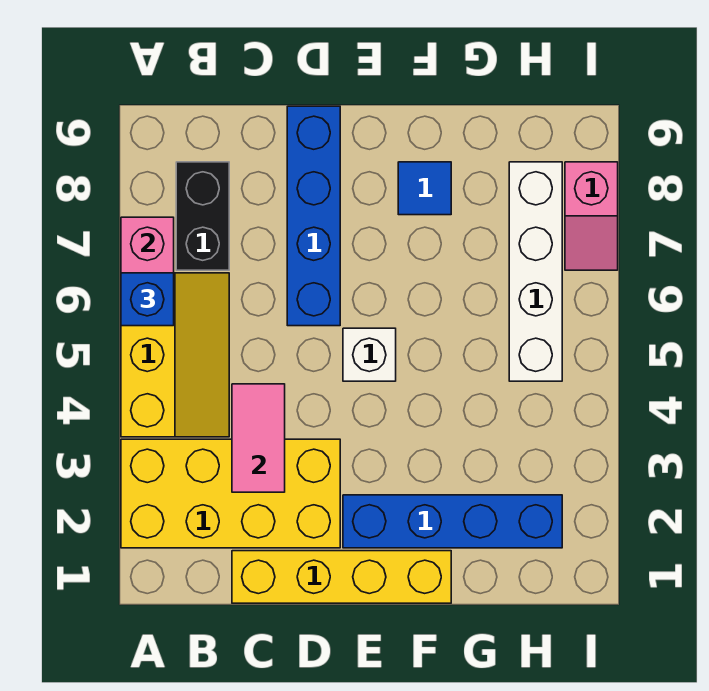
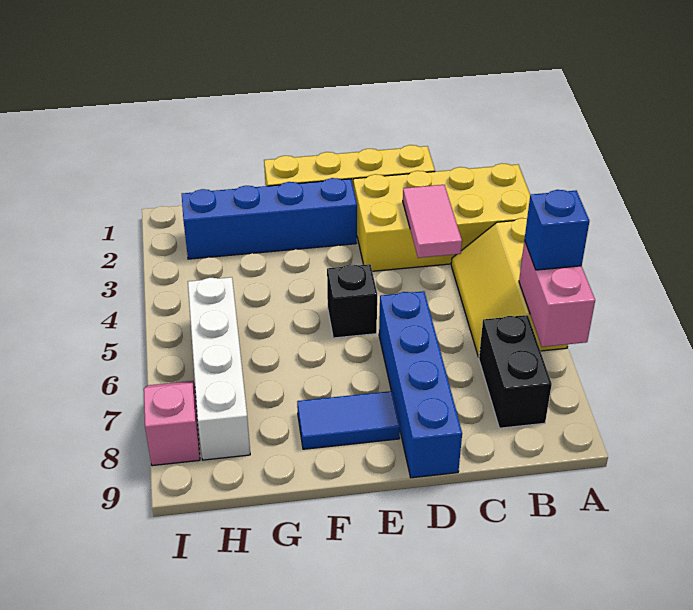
white 1x1 brick [343,328,396,381] -> black 1x1 brick [327,264,377,338]
blue 1x1 tile [398,162,451,215] -> blue 1x2 tile [297,391,400,449]

